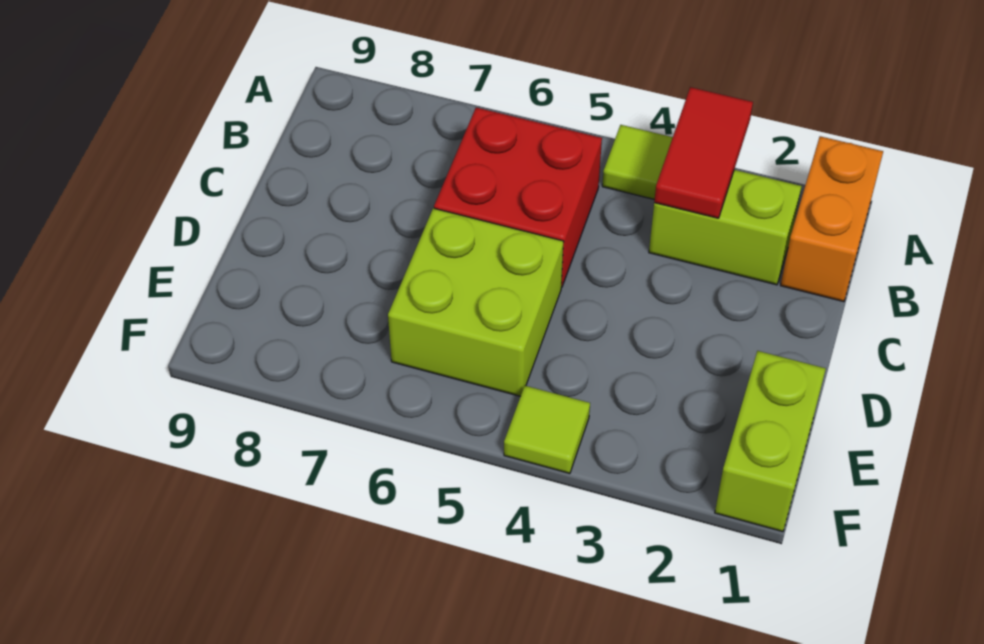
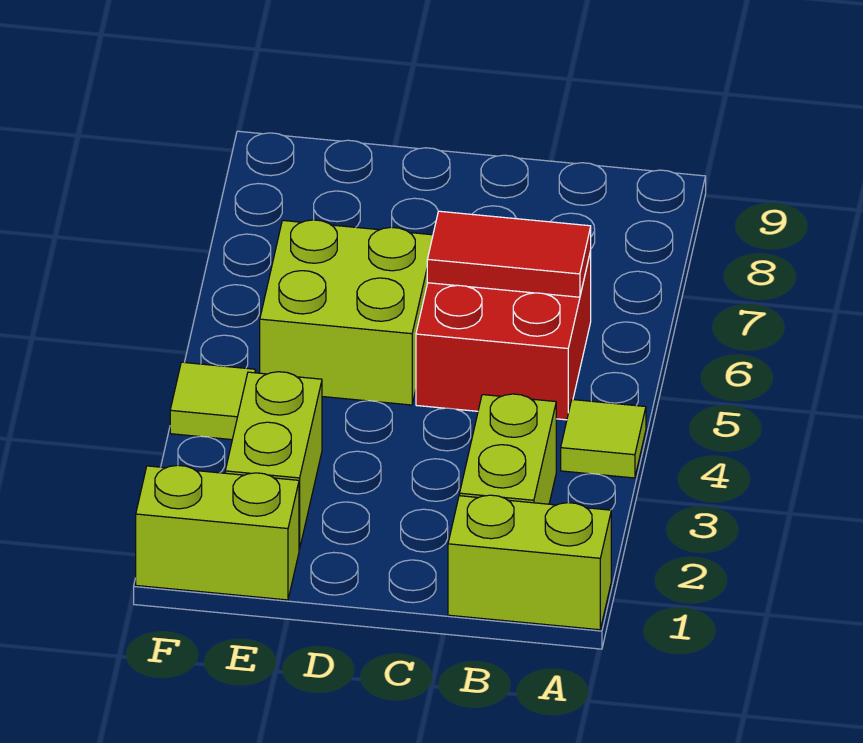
orange 1x2 brick [781,136,883,302] -> lime 1x2 brick [448,495,611,630]
red 1x2 tile [654,87,753,218] -> red 1x2 tile moved to [427,211,591,297]
none -> lime 1x2 brick [225,372,322,549]

